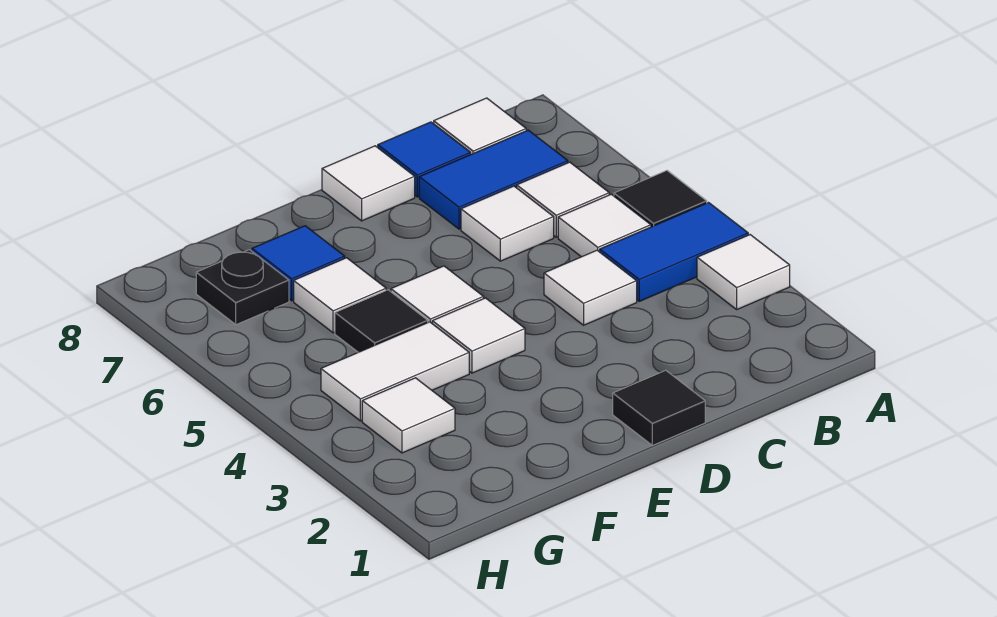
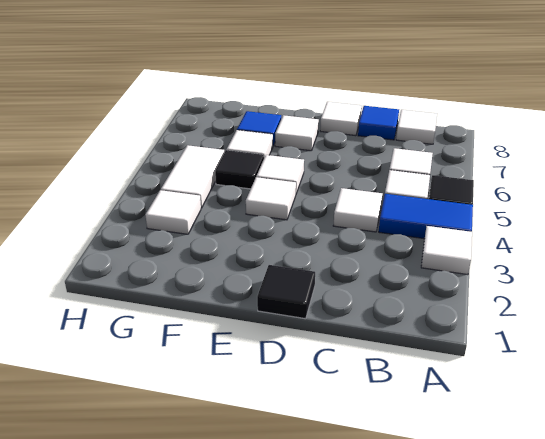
blue 1x2 tile [419,130,568,229] -> none
white 1x1 tile [461,186,554,261] -> white 1x1 tile moved to [275,115,319,151]
white 1x2 tile [321,322,469,421] -> white 1x2 tile turned to [161,145,224,208]
black 1x1 plate [196,250,289,325] -> none

